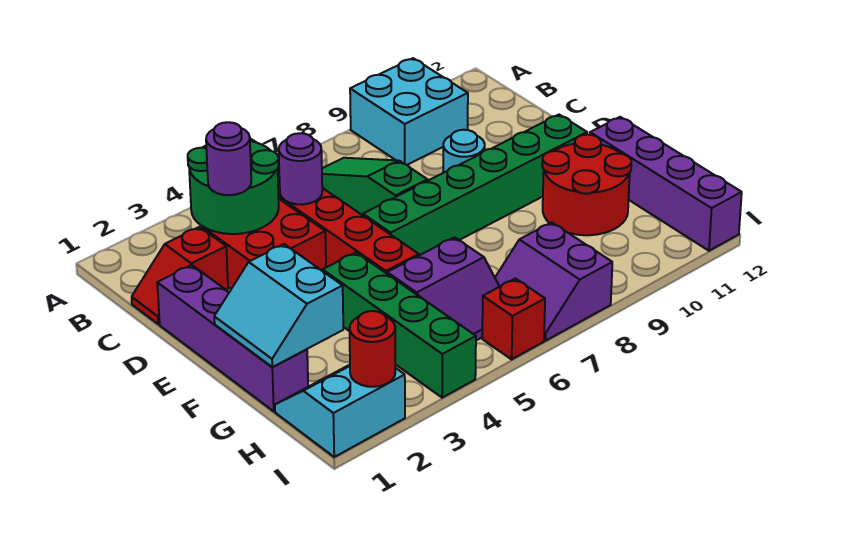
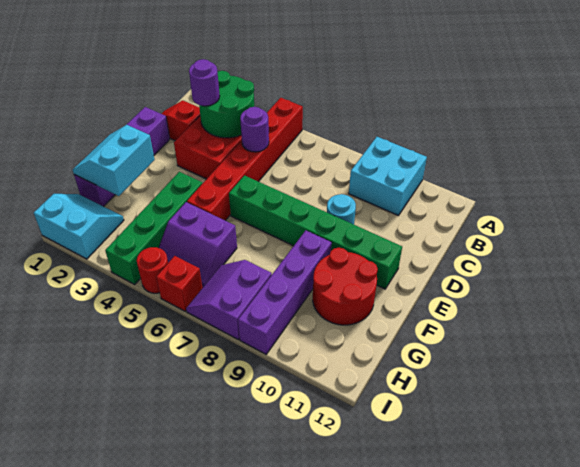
green 1x3 slope [322,158,428,215] -> none
purple 1x4 brick [590,117,742,251] -> purple 1x4 brick moved to [238,231,332,354]
red 1x1 round brick [349,311,395,387] -> red 1x1 round brick moved to [137,247,168,293]

